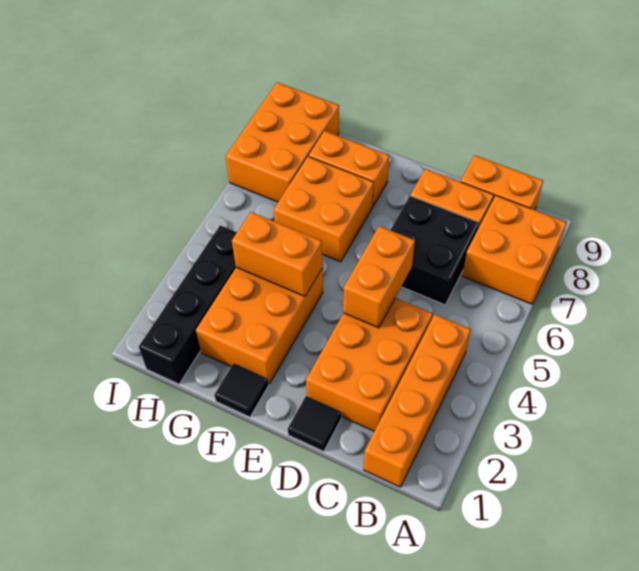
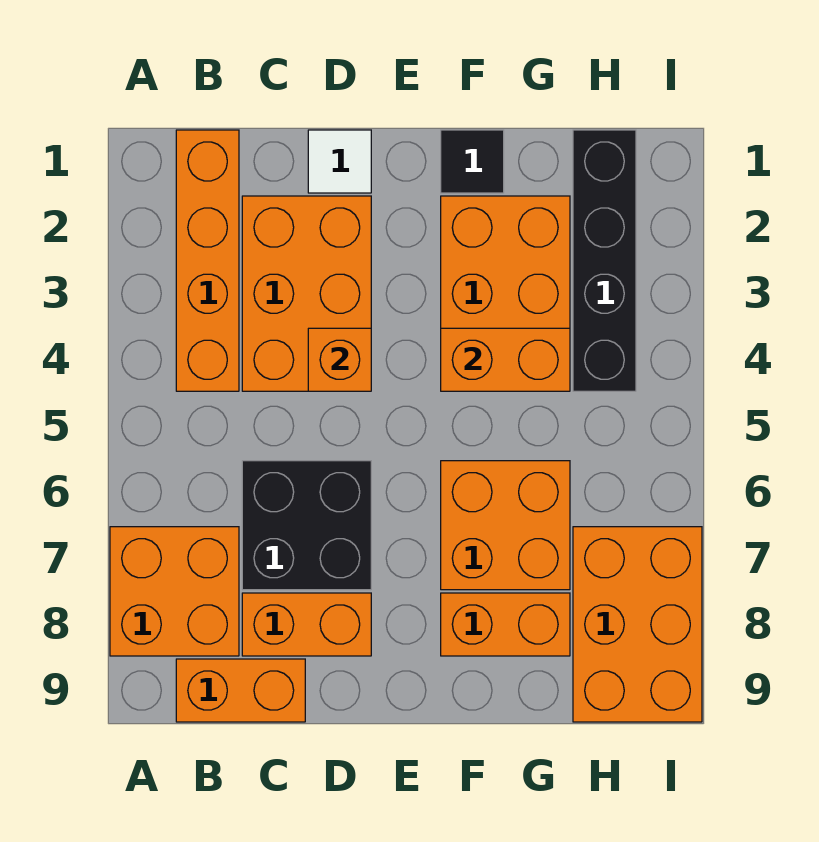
black 1x1 tile [288,396,341,451] -> white 1x1 tile [308,130,371,193]
orange 1x2 brick [343,226,415,328] -> orange 1x1 brick [308,328,371,391]

